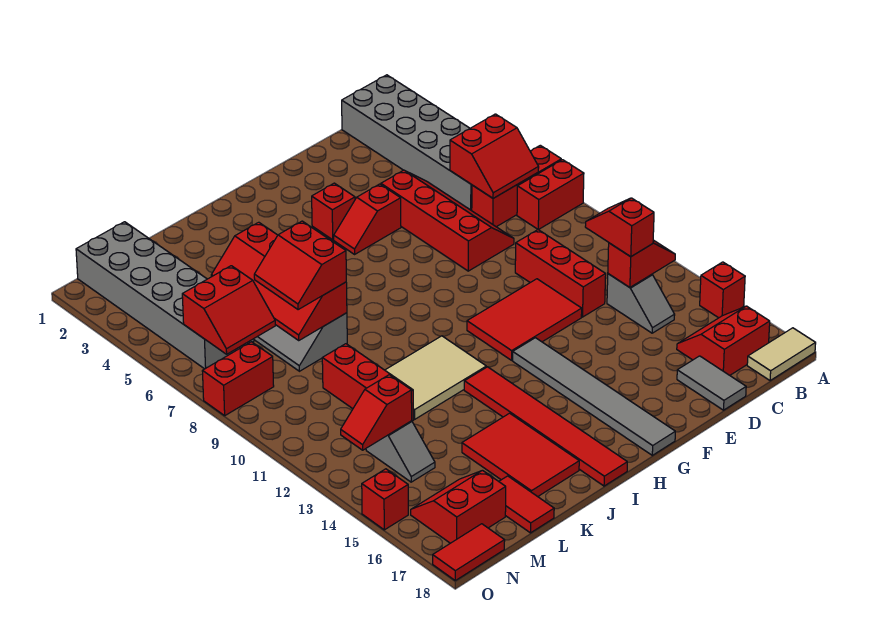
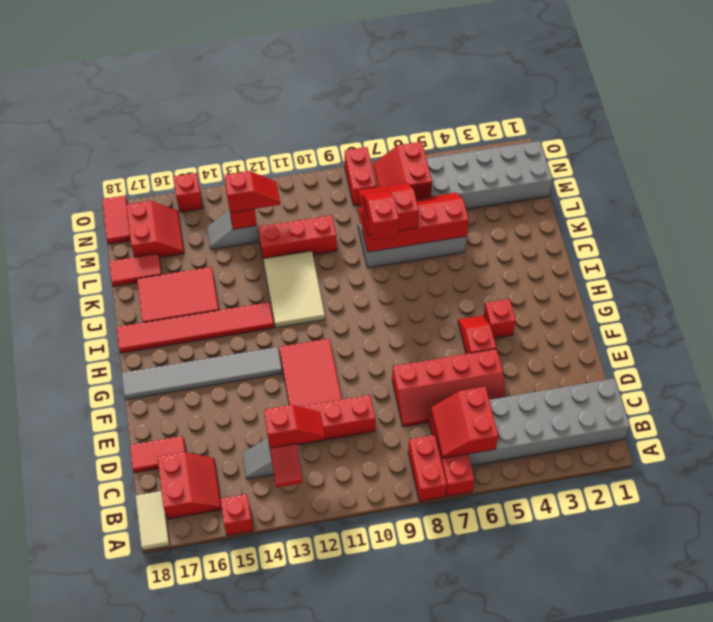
grey 1x2 tile [677,356,746,410] -> red 1x2 tile [130,436,186,473]
none -> red 1x2 slope [363,190,399,240]
none -> red 1x2 slope [224,171,280,213]

